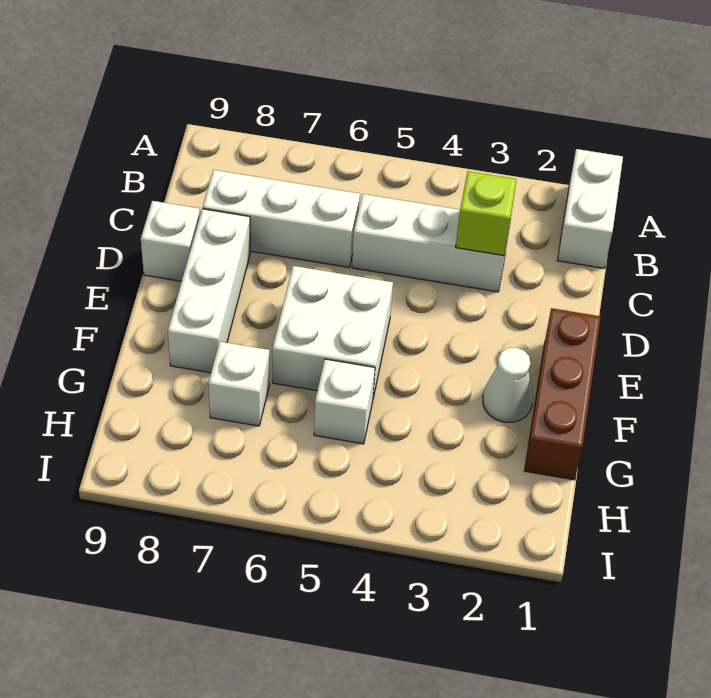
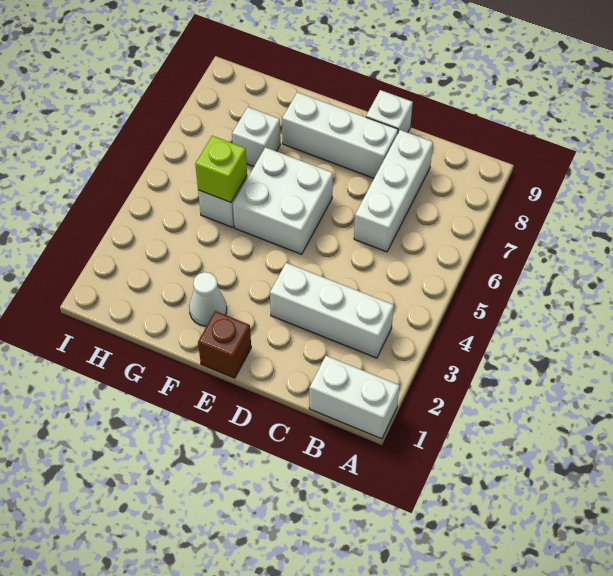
white 1x3 brick [352,194,509,292] -> white 1x3 brick turned to [270,263,394,358]
lime 1x1 brick [456,171,517,256] -> lime 1x1 brick moved to [195,136,247,202]
brown 1x3 brick [525,308,601,480] -> brown 1x1 brick [198,311,251,378]

